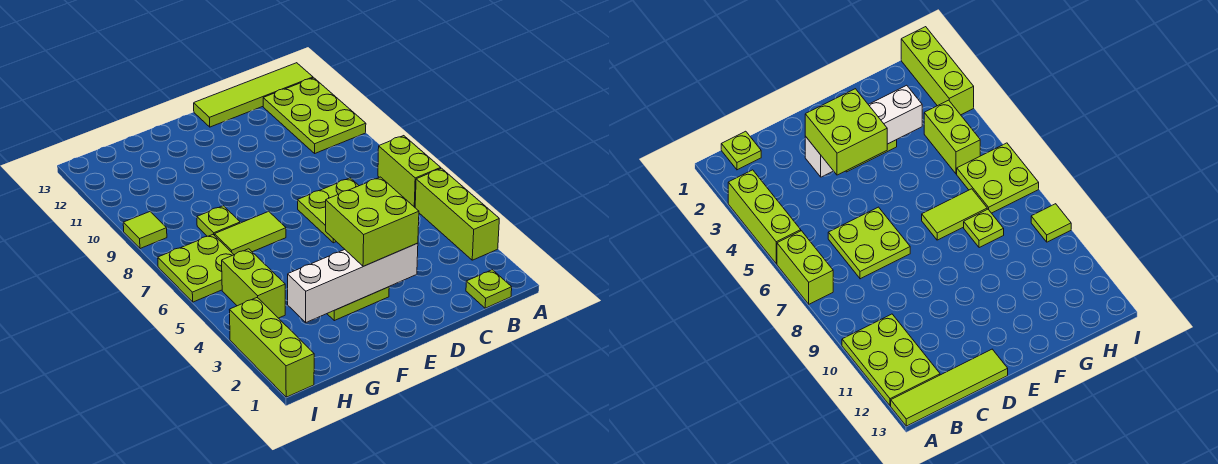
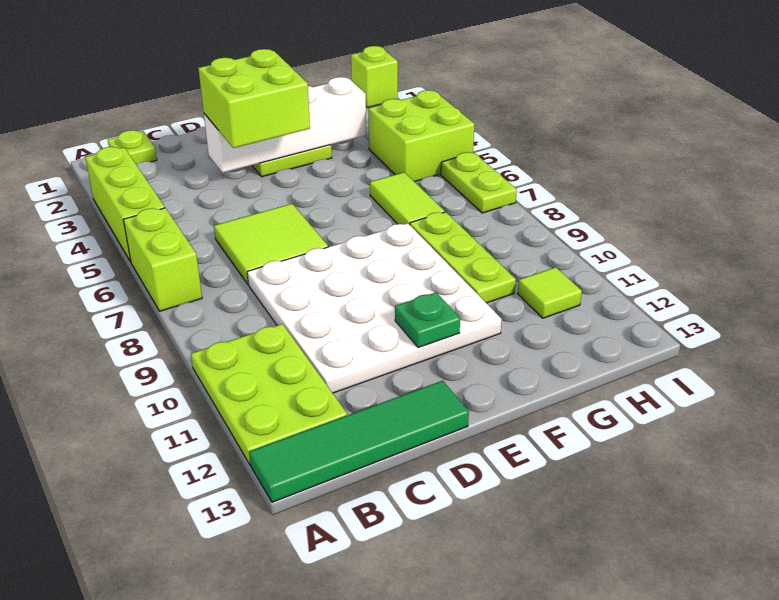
lime 1x4 tile [194,63,313,127] -> green 1x4 tile [249,381,469,502]
lime 2x2 plate [298,178,359,243] -> lime 2x2 tile [214,204,328,284]
none -> white 4x4 plate [247,223,502,393]
none -> green 1x1 plate [395,292,460,348]
lime 1x2 tile [215,211,286,255] -> lime 1x2 tile turned to [370,172,445,225]
lime 1x1 plate [197,206,240,236] -> lime 1x3 plate [410,212,516,303]
lime 1x2 brick [222,249,285,318] -> lime 2x2 brick [368,90,475,182]
lime 2x2 plate [158,235,234,302] -> lime 1x2 plate [441,152,517,213]
lime 1x3 brick [230,298,314,397] -> lime 1x1 brick [351,46,398,108]
lime 1x1 tile [123,212,167,249] -> lime 1x1 tile moved to [518,267,582,318]

